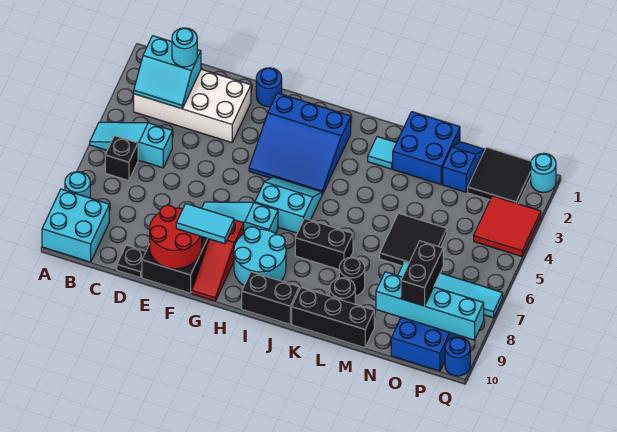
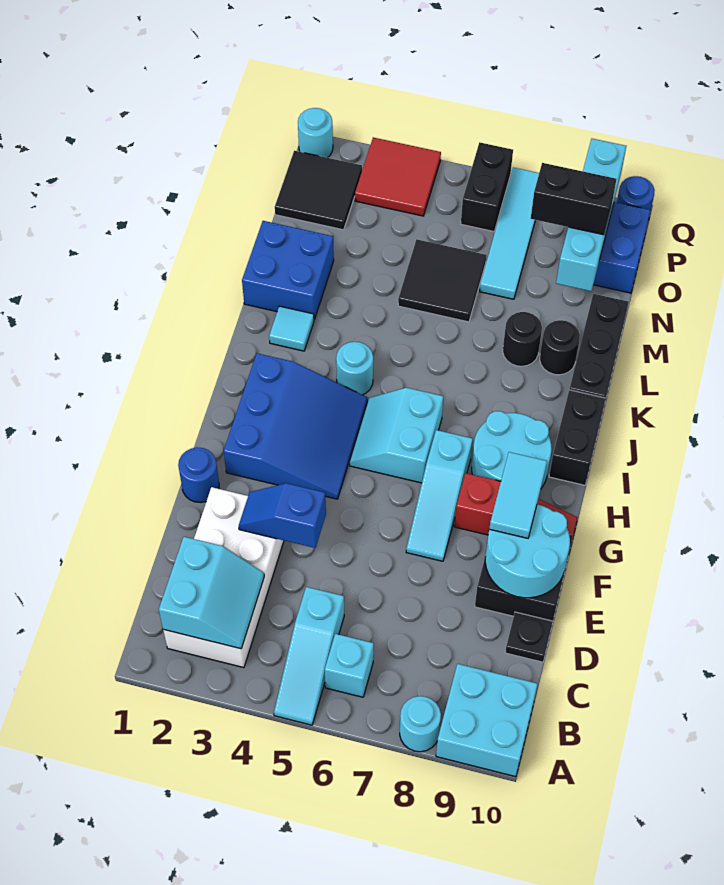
black 1x1 brick [105,136,138,181] -> cyan 1x1 brick [325,634,374,697]
cyan 1x1 round brick [172,28,197,67] -> cyan 1x1 round brick moved to [336,342,373,395]
red 2x2 round brick [150,205,202,269] -> cyan 2x2 round brick [485,504,570,598]
black 1x2 brick [295,218,353,269] -> black 1x2 brick moved to [461,142,513,231]
blue 1x2 slope [443,142,485,192] -> blue 1x2 slope moved to [239,483,326,548]

